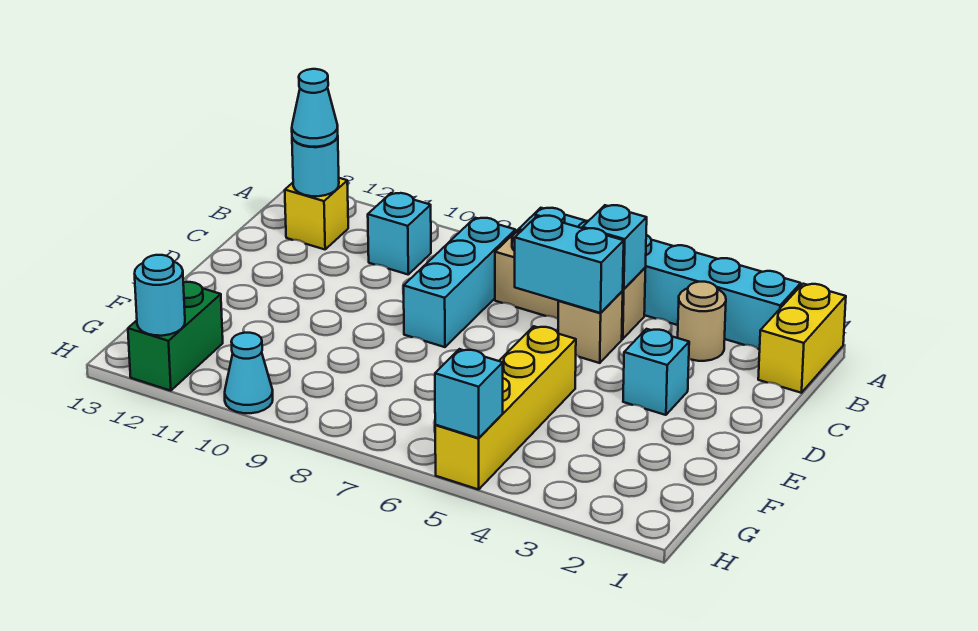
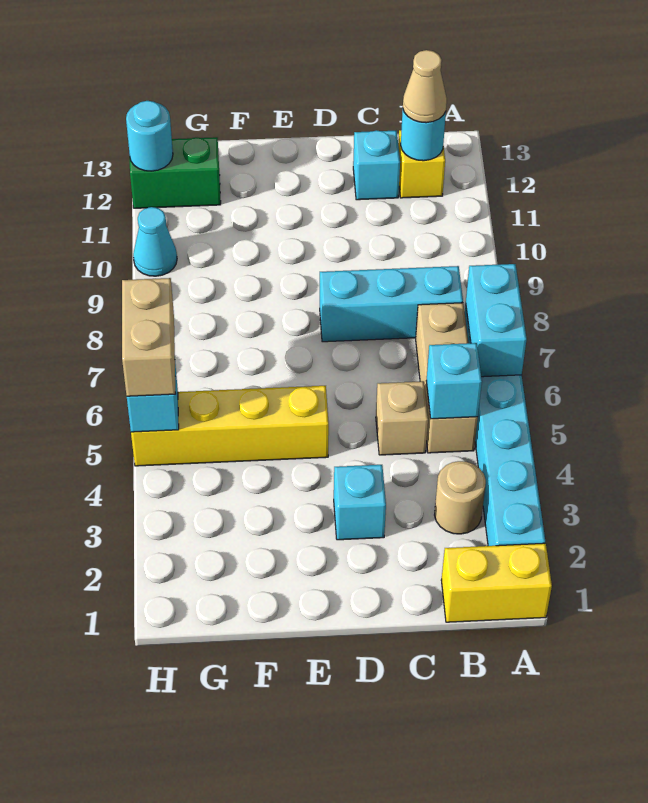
cyan 1x1 brick [368,193,431,274] -> cyan 1x1 brick moved to [353,130,400,200]
cyan 1x1 cone [292,69,338,147] -> tan 1x1 cone [403,50,447,123]
cyan 1x2 brick [515,215,624,313] -> cyan 1x2 brick moved to [466,264,527,377]
none -> tan 1x2 brick [122,278,175,396]

